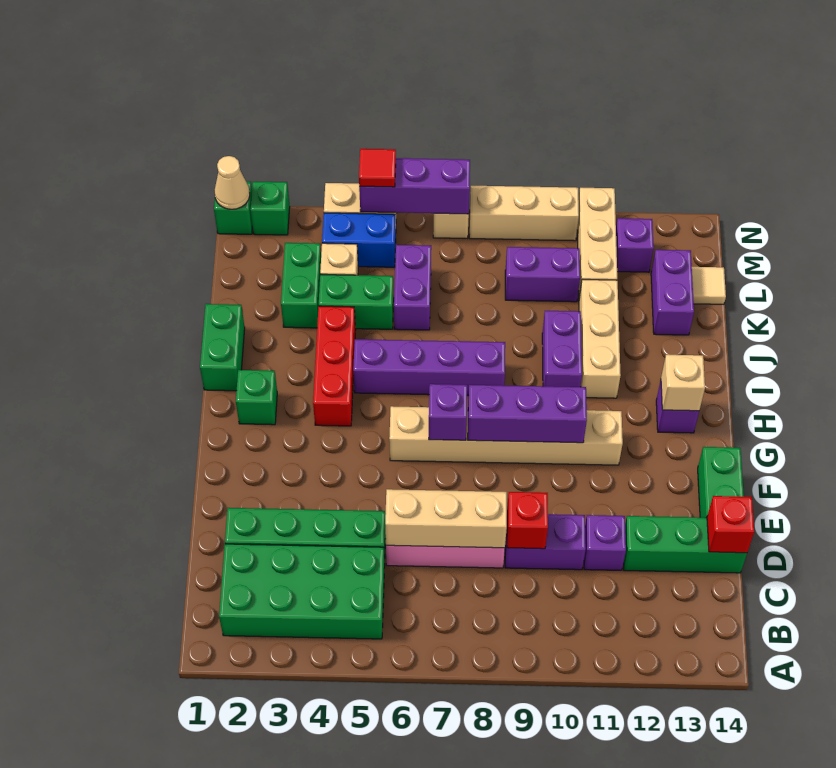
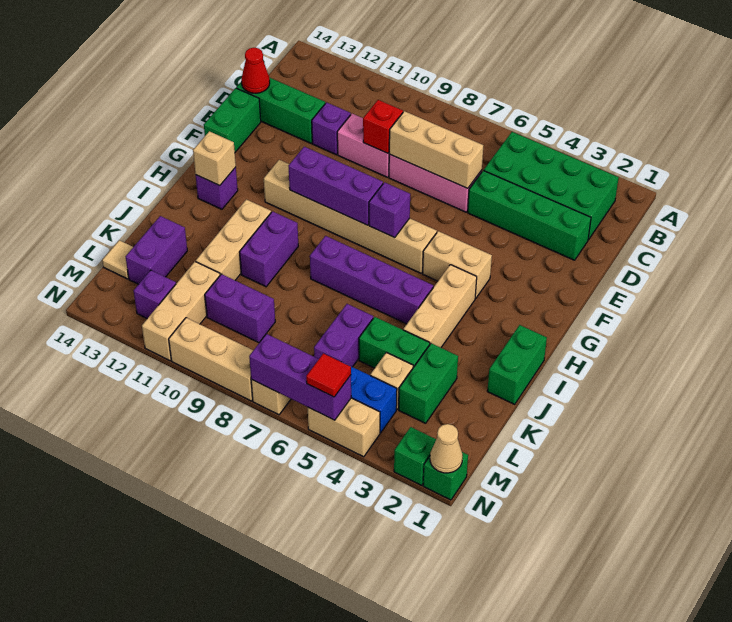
purple 1x2 brick [505,514,586,570] -> pink 1x2 brick [337,113,389,177]
red 1x1 brick [707,496,754,553] -> red 1x1 cone [241,48,270,93]
none -> tan 1x2 brick [423,231,492,299]
green 1x1 brick [236,370,277,425] -> none
red 1x3 brick [313,306,356,426] -> tan 1x3 brick [403,265,477,348]

